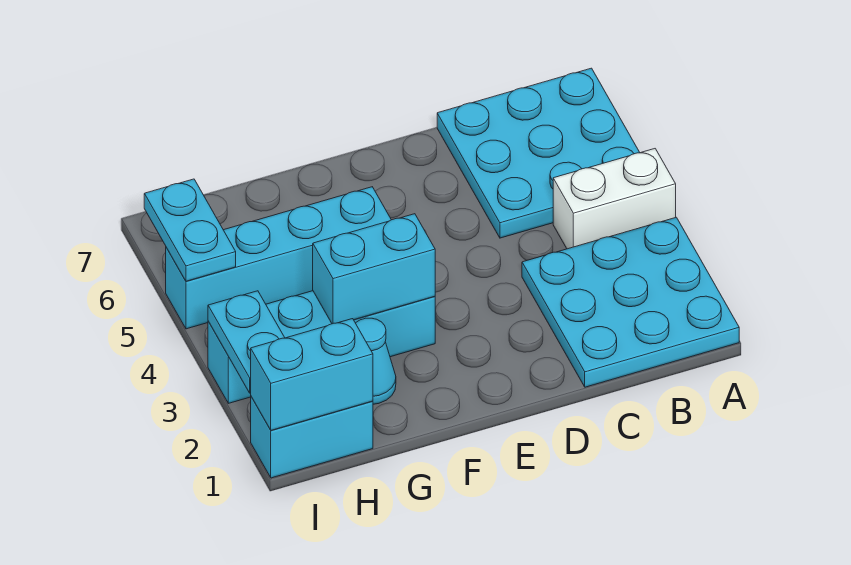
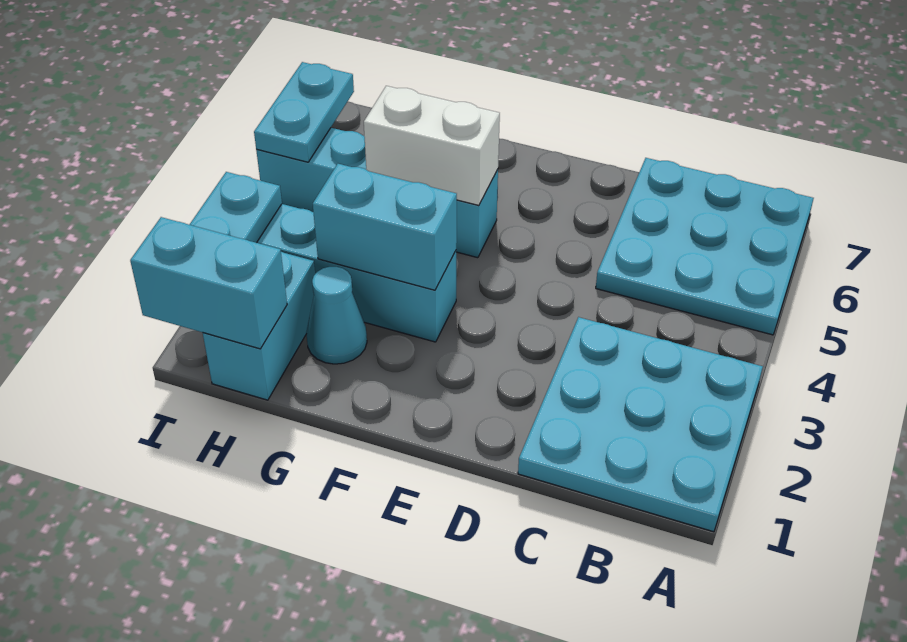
white 1x2 brick [553,149,676,249] -> white 1x2 brick moved to [364,86,500,206]
cyan 1x2 brick [251,397,373,478] -> cyan 1x2 brick turned to [203,252,315,400]

